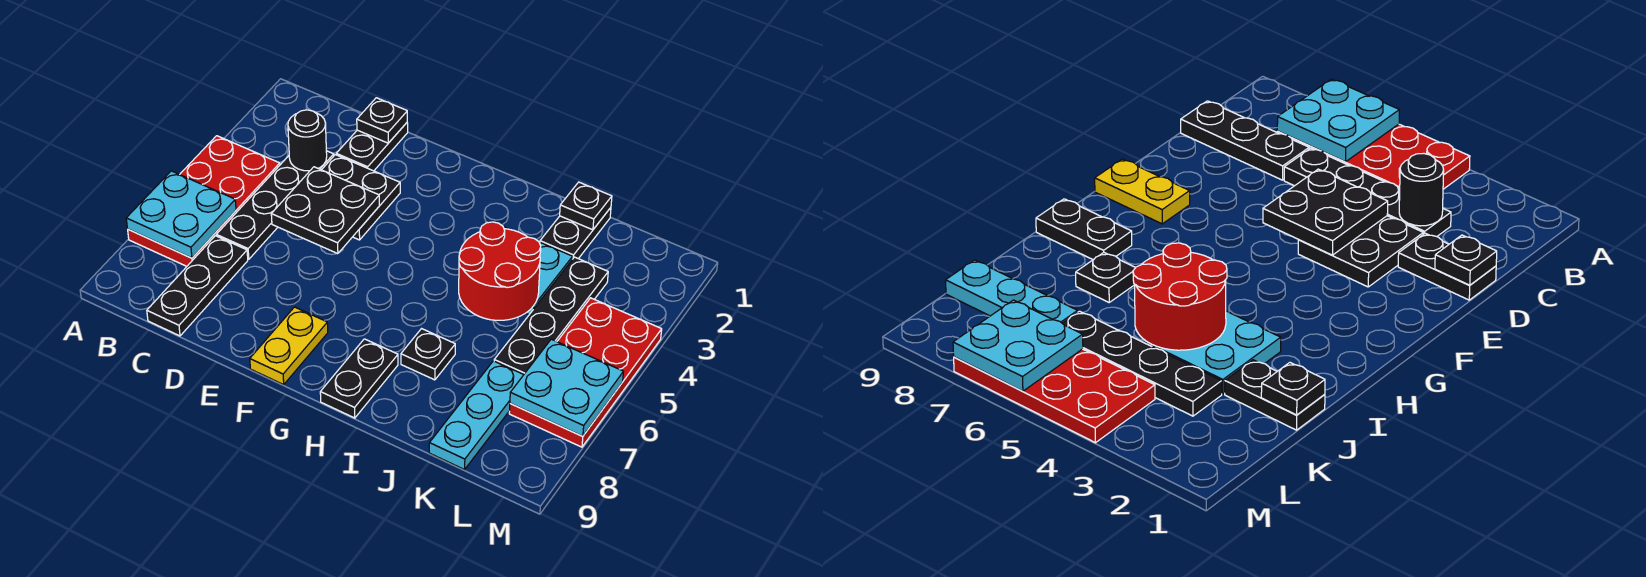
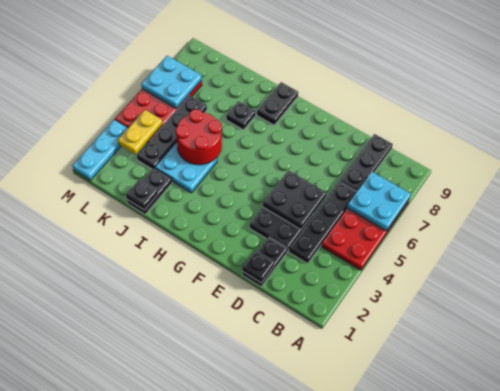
black 1x1 round brick [288,110,327,171] -> none
yellow 1x2 plate [250,307,328,385] -> yellow 1x2 plate moved to [118,110,163,155]
cyan 1x3 plate [429,361,524,470] -> cyan 1x3 plate moved to [72,119,128,180]

